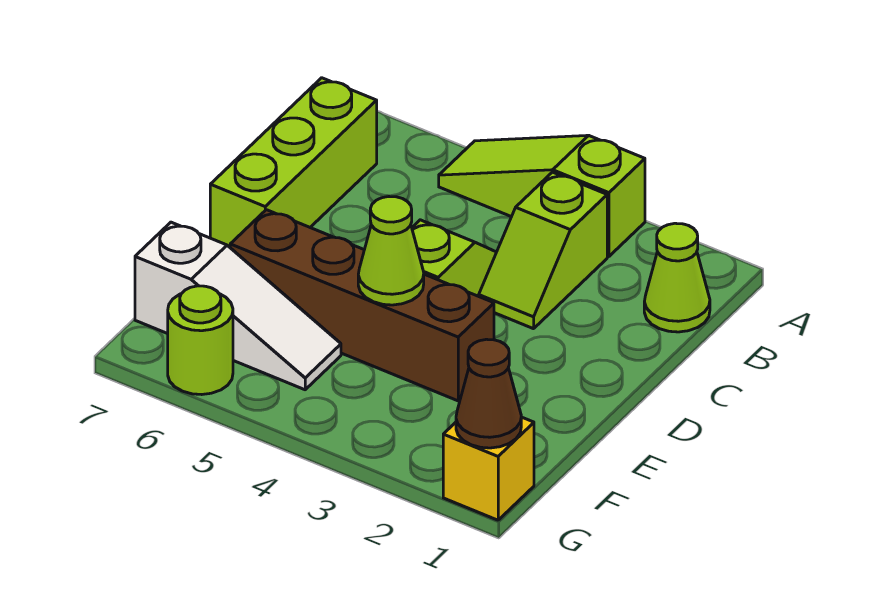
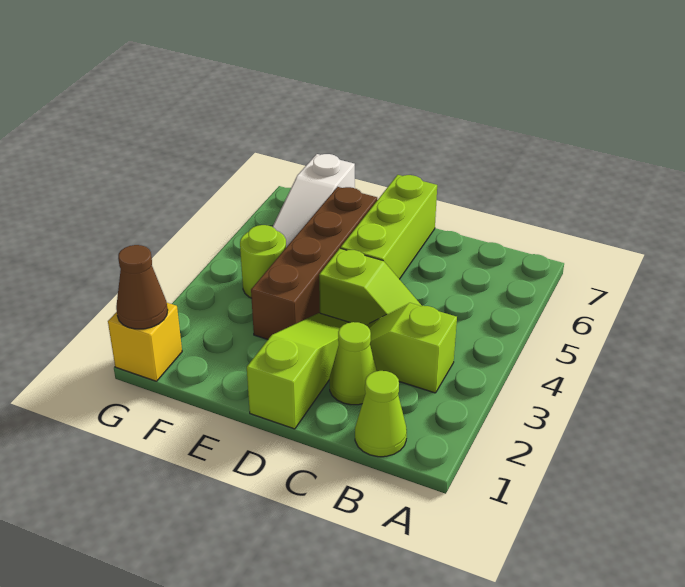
lime 1x3 slope [439,135,645,256] -> lime 1x3 slope moved to [247,313,350,429]
lime 1x3 brick [210,78,377,247] -> lime 1x3 brick turned to [341,175,437,279]
lime 1x1 cone [358,197,424,305] -> lime 1x1 cone moved to [329,322,377,405]
lime 1x1 round brick [168,286,233,395] -> lime 1x1 round brick moved to [240,225,286,298]

